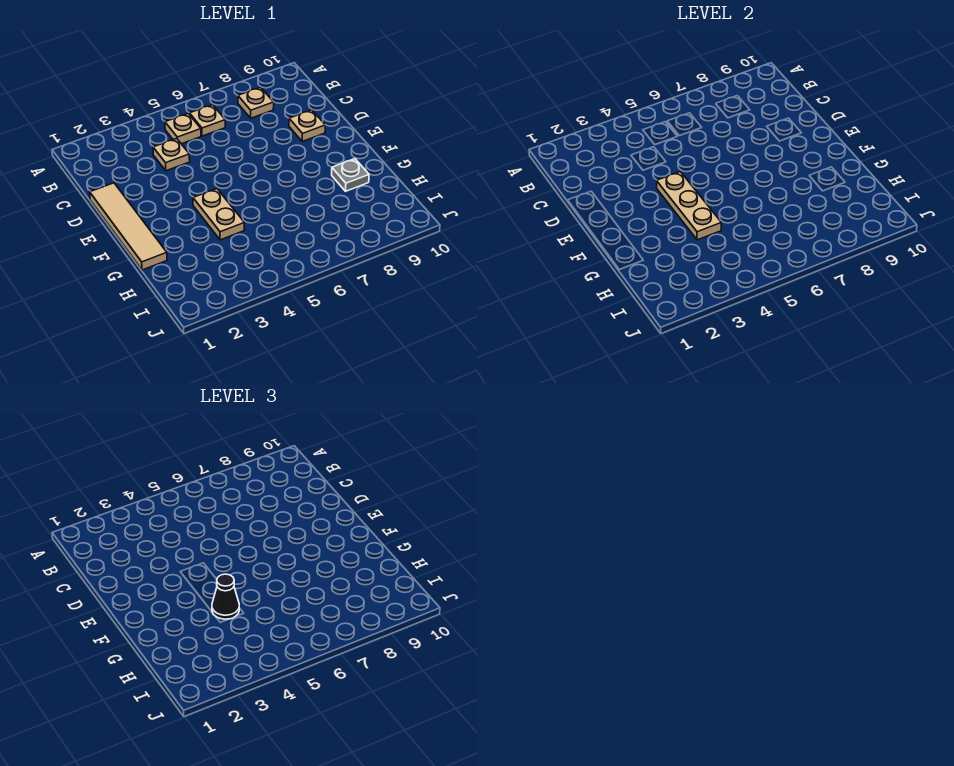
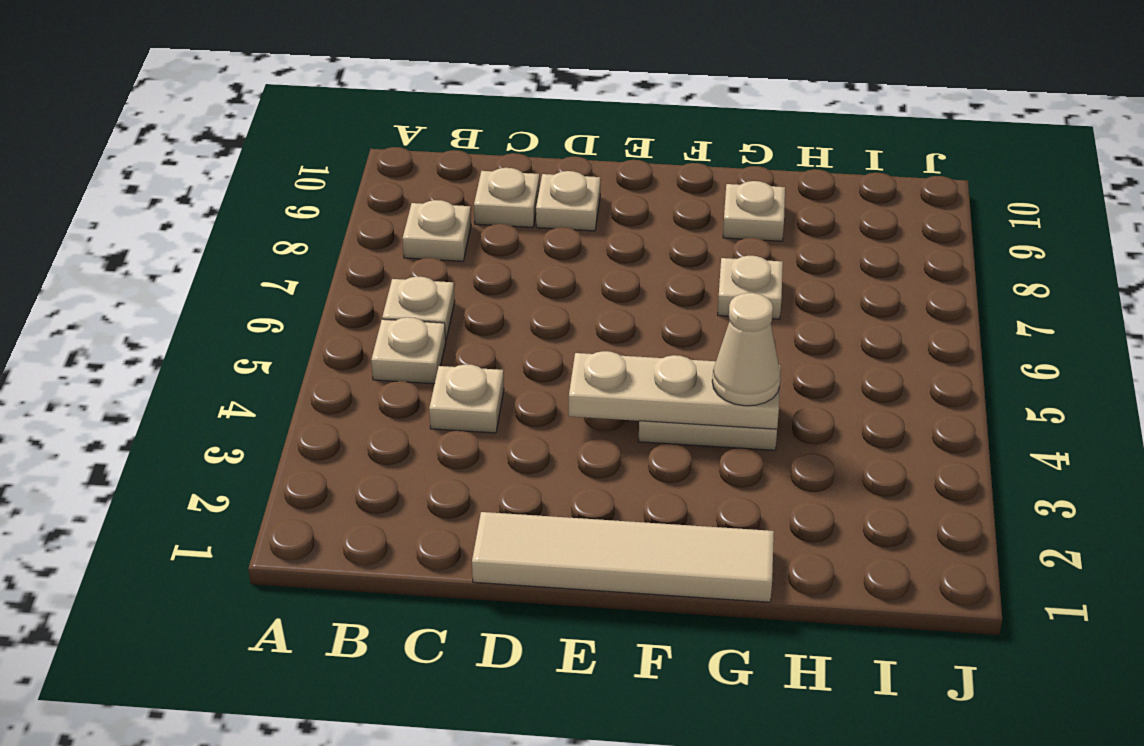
none -> tan 1x1 plate [474,168,539,227]
black 1x1 cone [212,574,239,619] -> tan 1x1 cone [712,293,780,406]
none -> tan 1x1 plate [718,256,783,319]
grey 1x1 plate [332,159,369,191] -> tan 1x1 plate [723,181,785,241]

